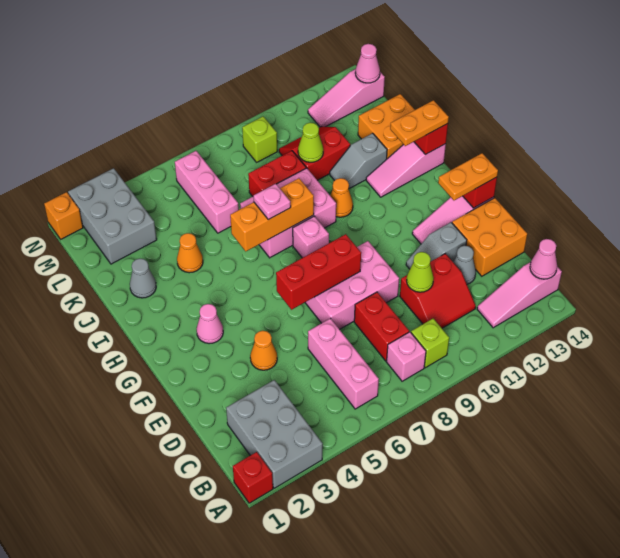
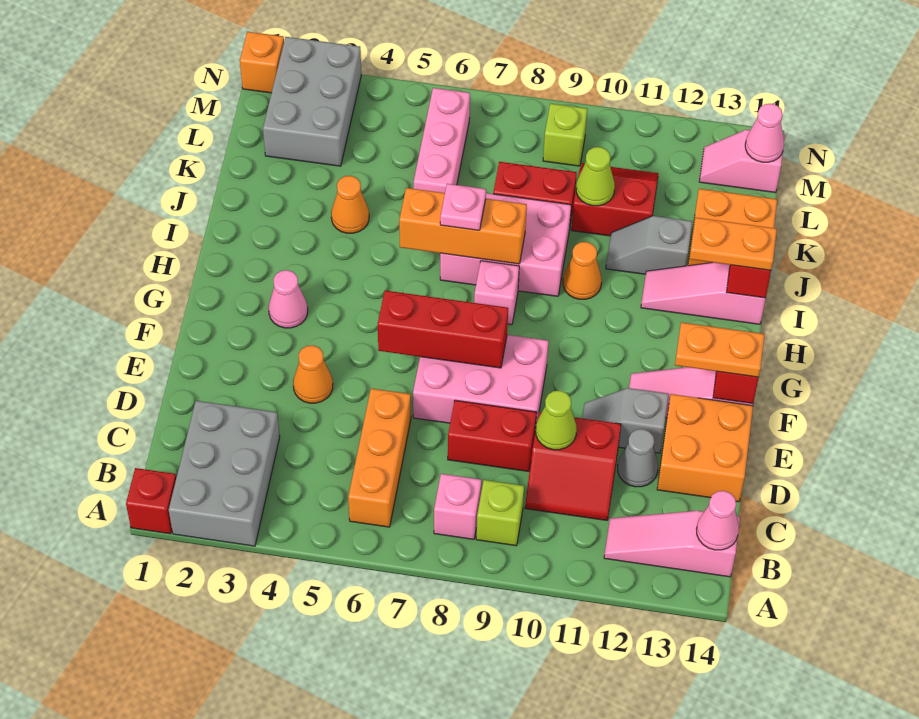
pink 1x3 brick [308,319,379,409] -> orange 1x3 brick [348,388,411,527]
red 1x2 brick [354,292,409,361] -> red 1x2 brick turned to [448,400,537,471]
grey 1x1 cone [130,259,156,298] -> none
pink 1x3 slope [308,69,385,127] -> pink 1x2 slope [699,130,785,193]

